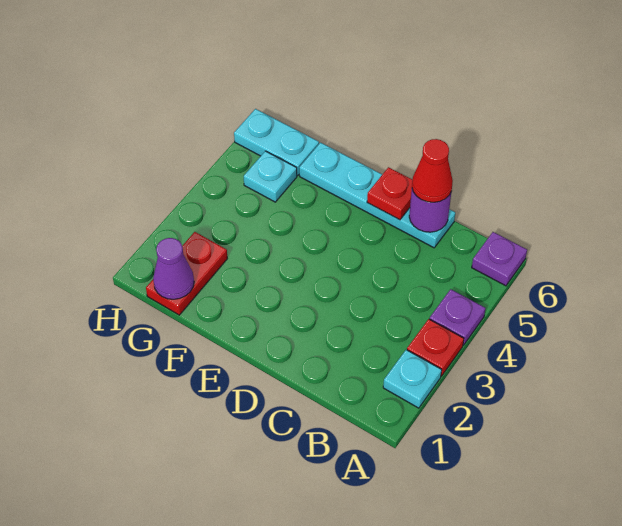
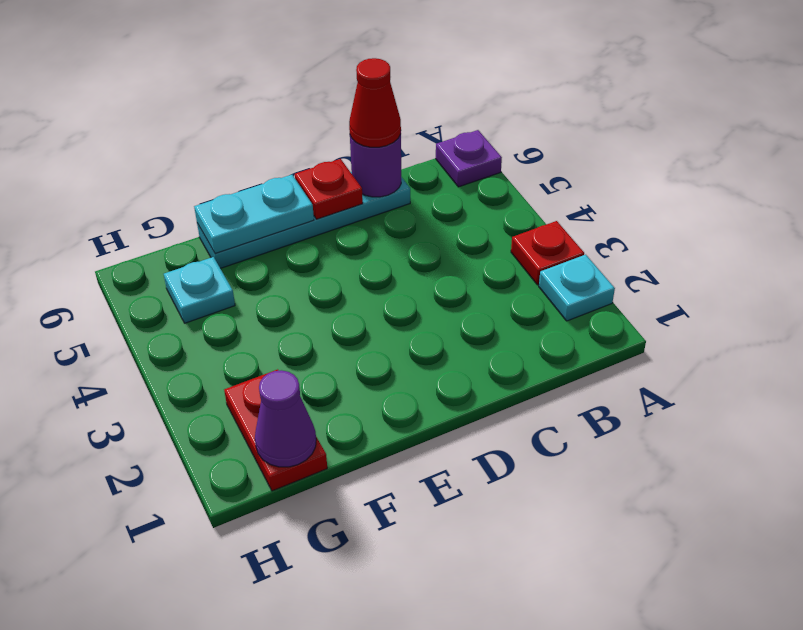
purple 1x1 plate [430,289,485,345] -> none
cyan 1x2 plate [234,109,319,176] -> cyan 1x2 plate moved to [194,175,314,254]

